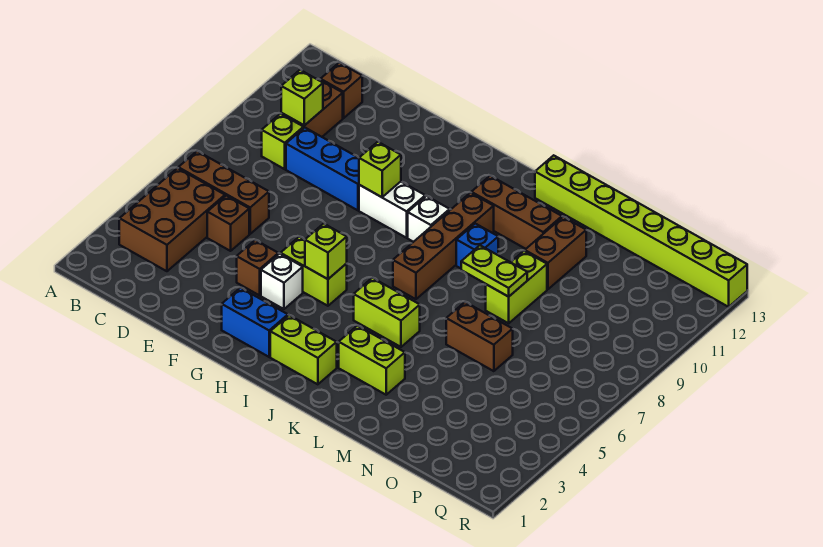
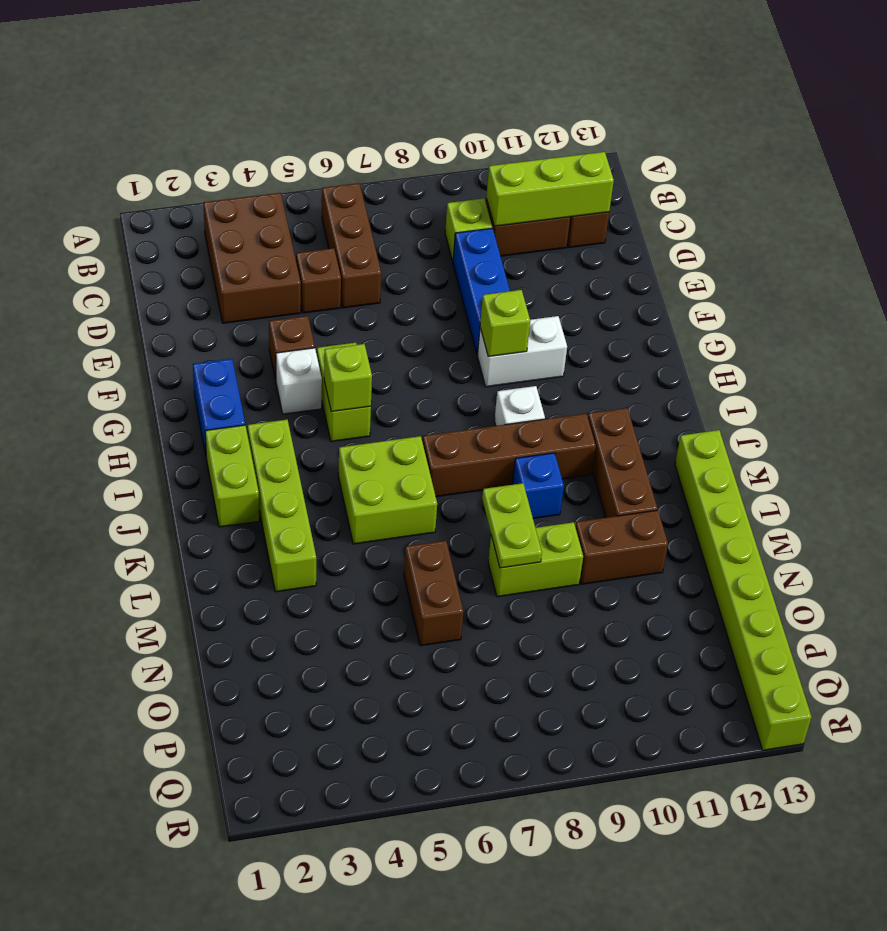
brown 2x3 brick [119,168,225,271] -> brown 2x3 brick turned to [203,193,301,323]
lime 1x1 brick [281,70,323,126] -> lime 1x3 brick [486,152,614,226]
white 1x2 brick [359,182,425,238] -> white 1x2 brick turned to [477,316,567,387]
lime 1x2 brick [354,278,420,347] -> lime 2x2 brick [338,436,437,544]
lime 1x2 brick [339,326,405,395] -> lime 1x4 brick [248,420,316,592]

